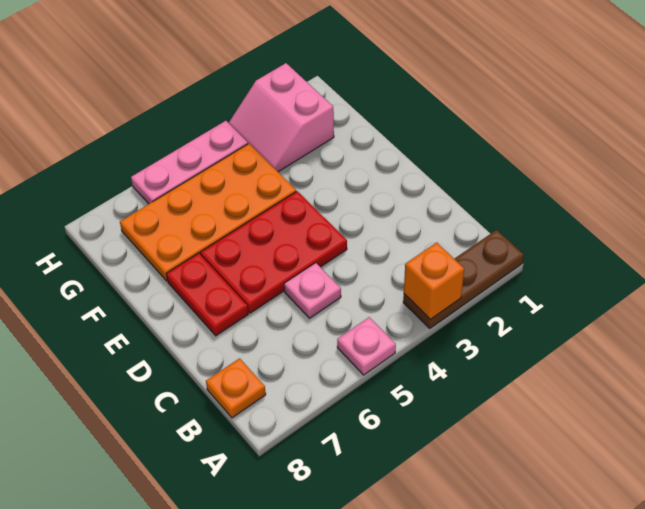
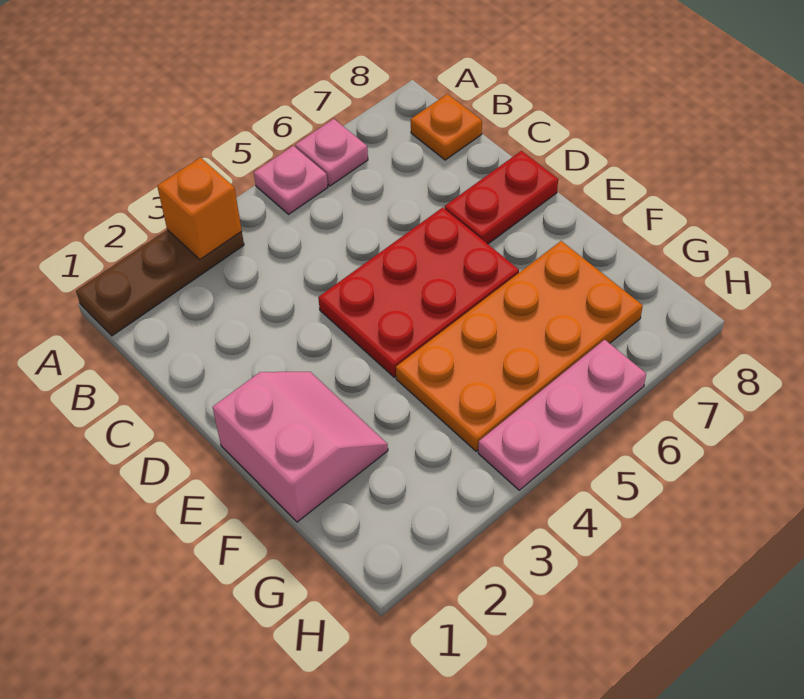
pink 1x1 plate [284,263,341,318] -> pink 1x1 plate moved to [295,119,368,186]
red 1x2 plate [166,253,248,336] -> red 1x2 plate turned to [445,151,558,244]
pink 2x2 slope [229,63,334,172] -> pink 2x2 slope moved to [213,372,388,522]

